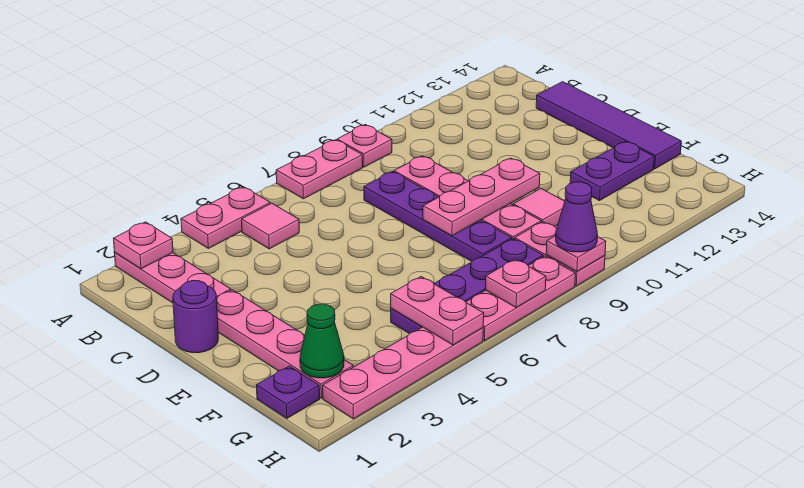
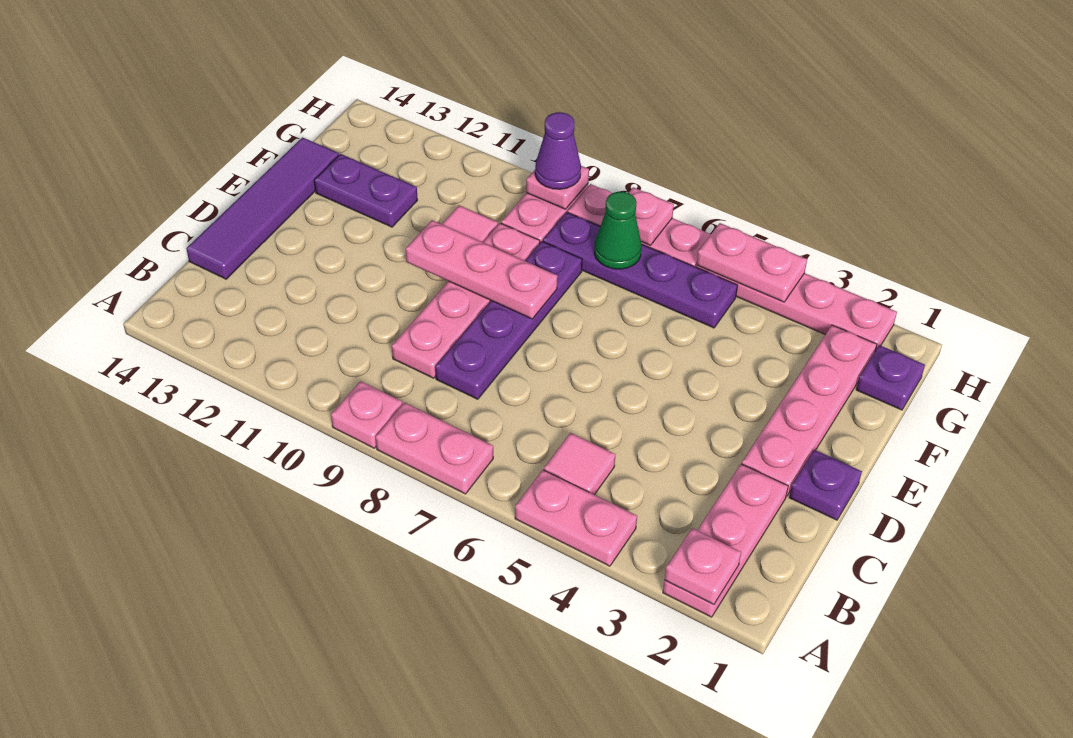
purple 1x1 round brick [173,281,218,353] -> purple 1x1 plate [789,450,862,520]
green 1x1 cone [300,304,344,378] -> green 1x1 cone moved to [594,192,641,269]
pink 1x2 plate [391,277,484,345] -> pink 1x2 plate turned to [696,223,807,302]

